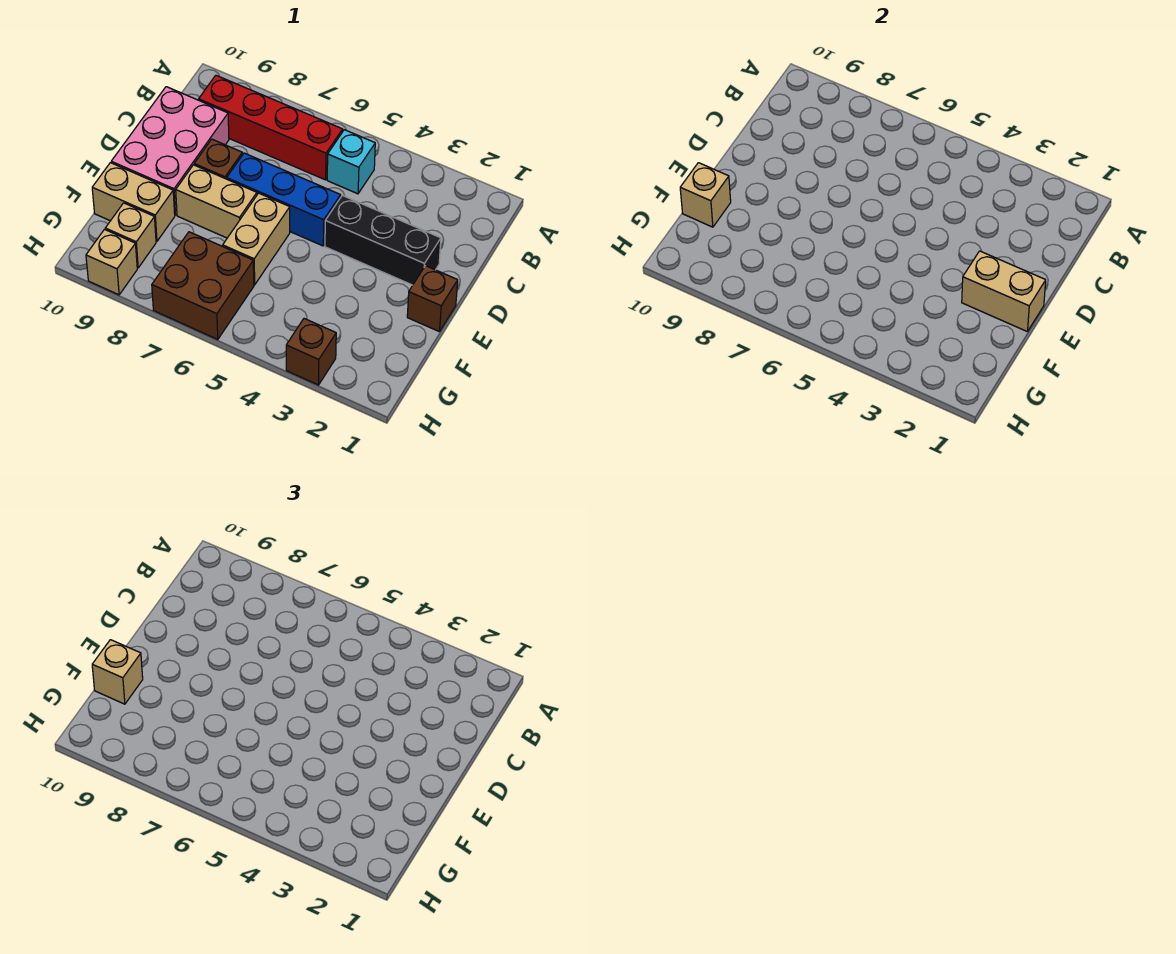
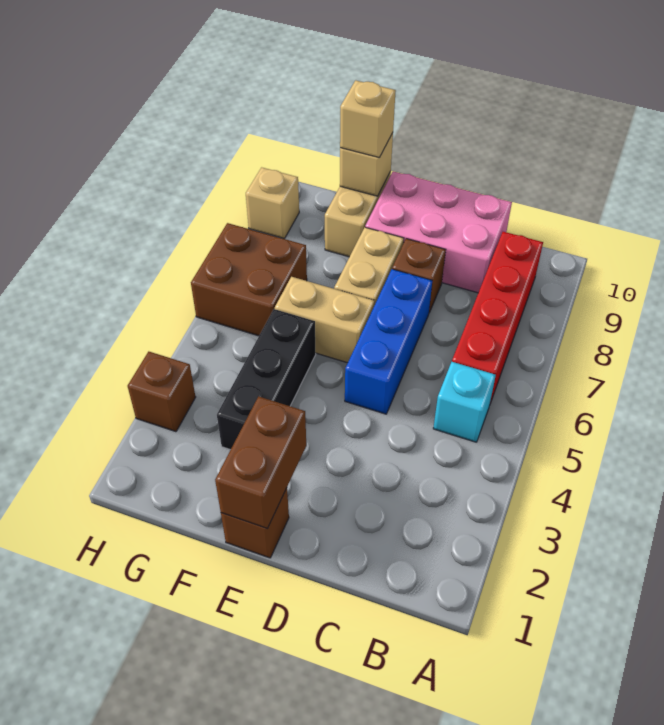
black 1x3 brick [325,195,441,285] -> black 1x3 brick moved to [217,309,316,450]
tan 1x2 brick [962,251,1046,332] -> brown 1x2 brick [215,396,306,528]
tan 1x1 brick [105,203,156,268] -> none

